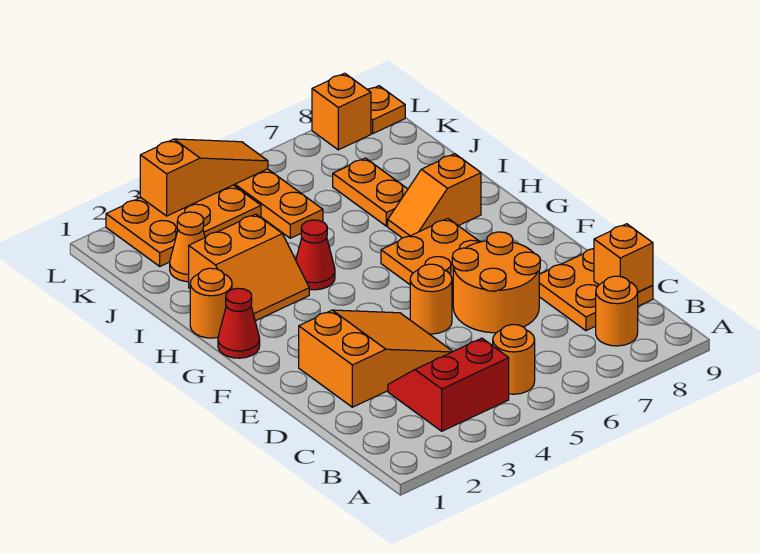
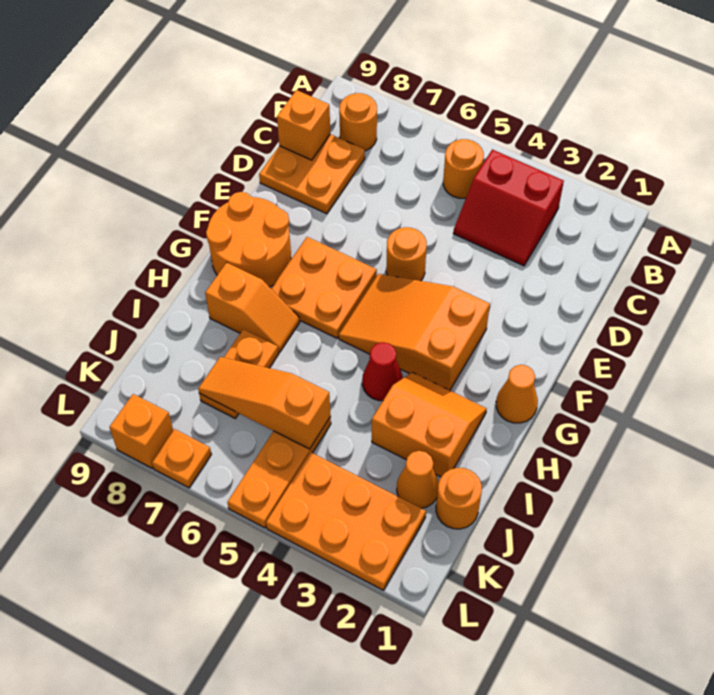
orange 2x3 slope [299,310,453,407] -> orange 2x3 slope moved to [339,274,490,390]
orange 2x2 round brick [452,232,540,333] -> orange 2x2 round brick moved to [206,192,291,287]
red 1x1 cone [218,288,260,358] -> orange 1x1 cone [496,365,538,423]
orange 1x1 round brick [190,268,232,338] -> orange 1x1 round brick moved to [436,468,482,529]
orange 1x3 slope [140,139,268,216] -> orange 1x3 slope moved to [198,357,331,449]
orange 1x1 plate [367,86,405,134] -> orange 1x1 plate moved to [152,429,211,488]

